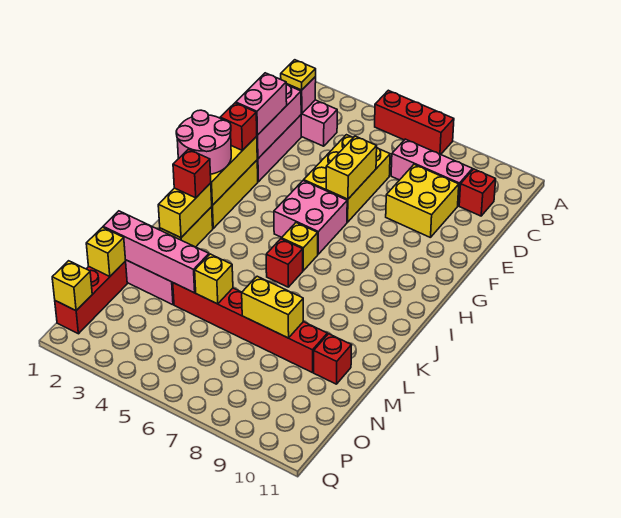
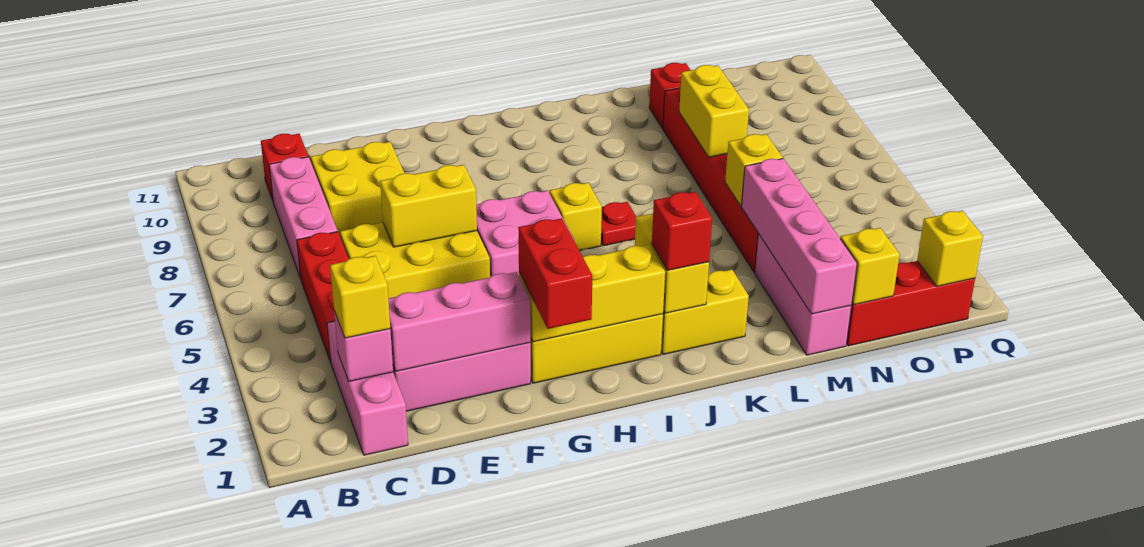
red 1x3 brick [375,90,454,154] -> red 1x3 brick moved to [297,232,349,362]
yellow 1x1 plate [281,60,316,90] -> yellow 1x1 brick [330,256,390,338]
pink 1x2 brick [236,73,287,135] -> none
red 1x1 brick [220,103,257,151] -> red 1x2 brick [518,218,592,329]
pink 2x2 round brick [176,110,231,174] -> none
yellow 1x2 brick [158,183,212,238] -> yellow 1x2 brick turned to [635,213,709,313]
red 1x1 brick [266,239,303,287] -> red 1x1 plate [601,202,636,246]

